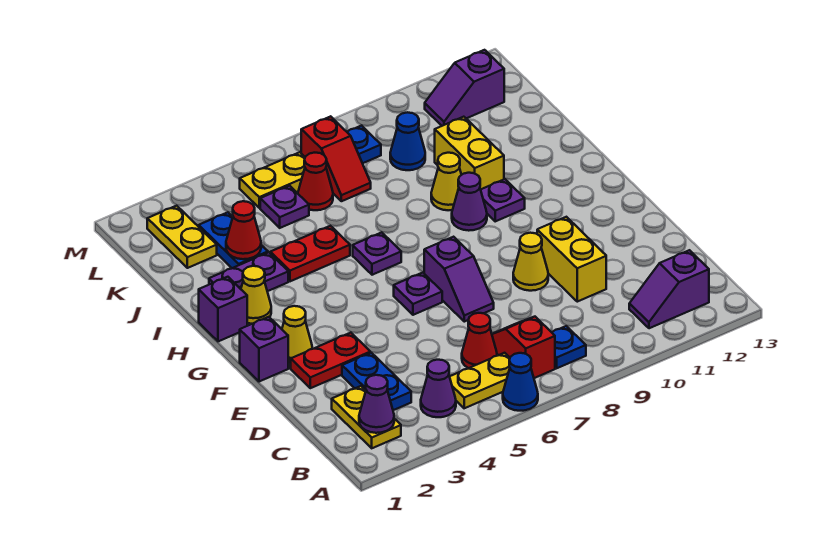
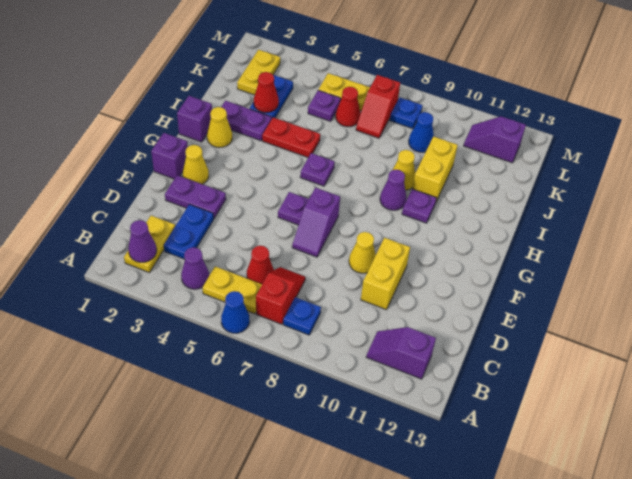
red 1x2 plate [291,333,370,388] -> purple 1x2 plate [165,175,226,218]

